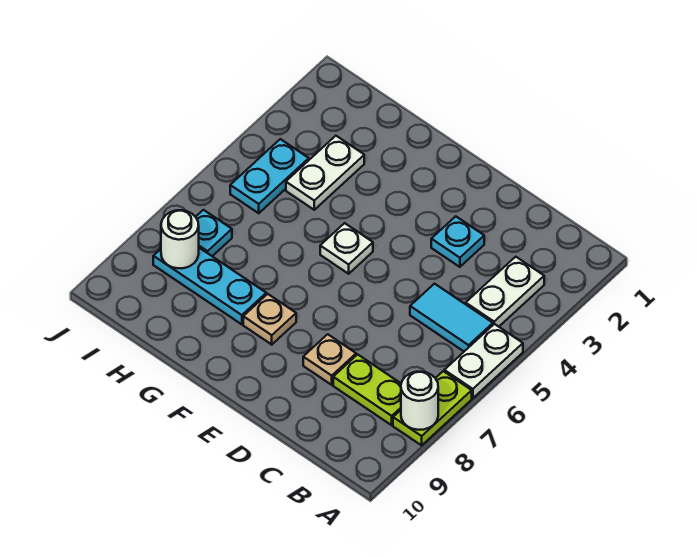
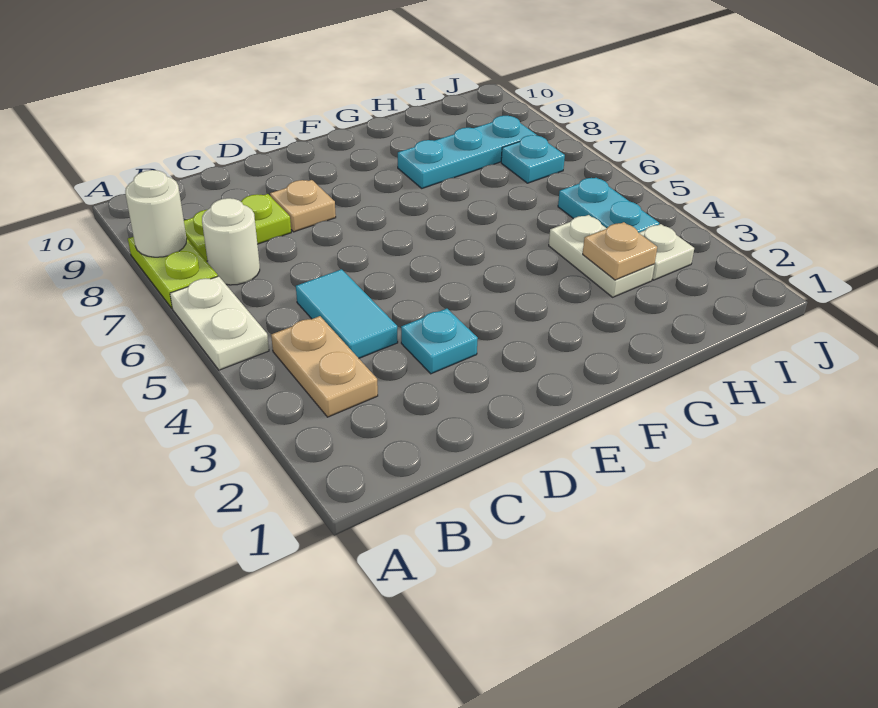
white 1x2 plate [466,257,544,327] -> tan 1x2 plate [271,316,378,417]
cyan 1x2 tile [410,284,493,351] -> cyan 1x2 tile turned to [296,269,398,358]
white 1x1 plate [320,223,373,274] -> white 1x1 plate moved to [639,224,694,280]
tan 1x1 plate [243,294,296,345] -> tan 1x1 plate moved to [583,222,657,280]
white 1x1 round brick [161,210,199,268] -> white 1x1 round brick moved to [202,198,260,285]

